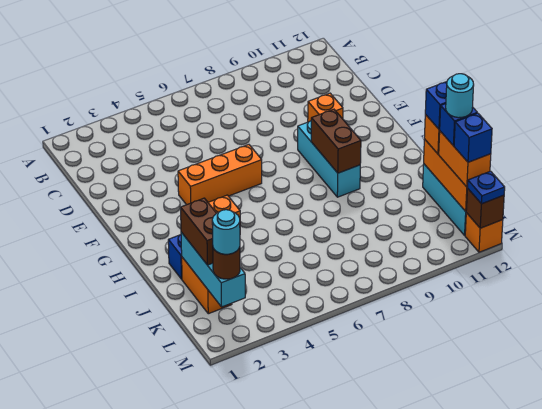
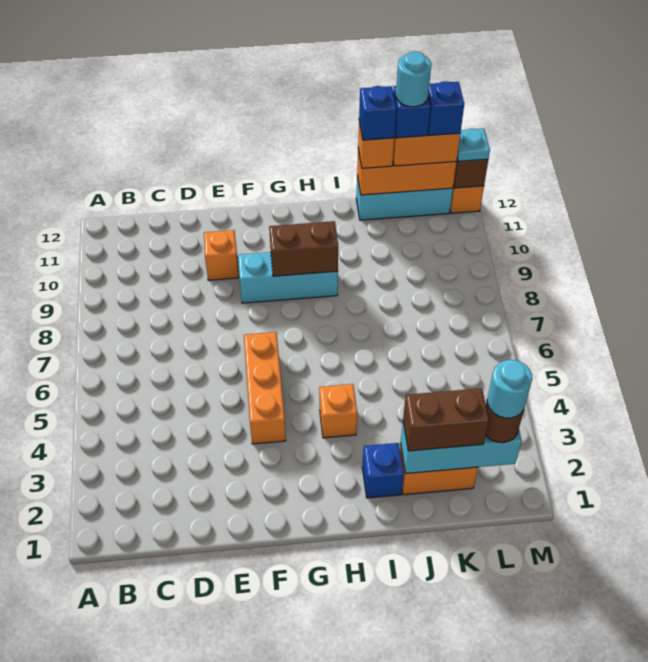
blue 1x1 plate [468,171,505,204] -> cyan 1x1 plate [457,129,490,161]

